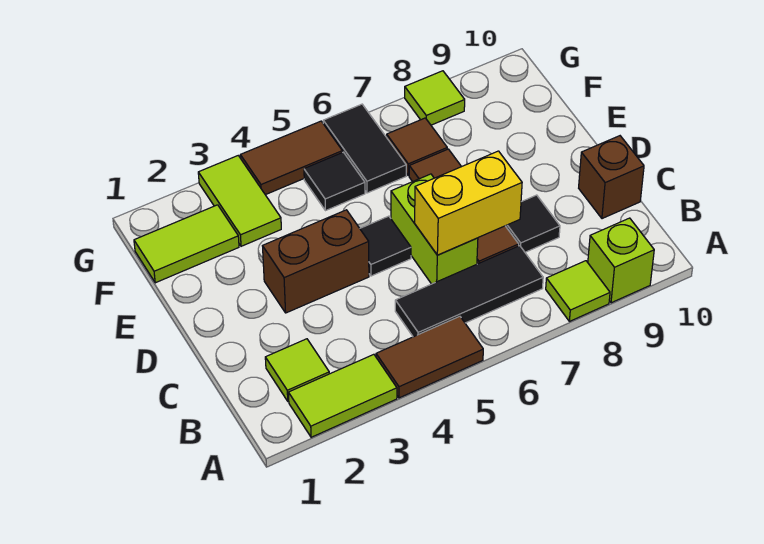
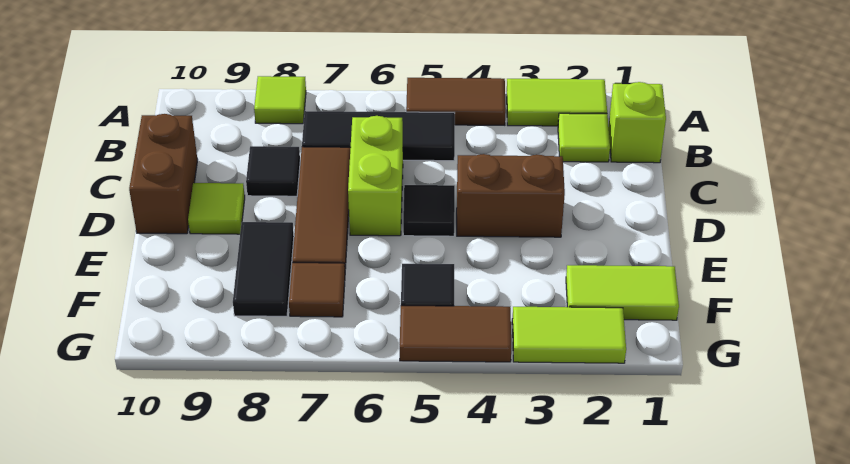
lime 1x1 brick [588,218,654,303] -> lime 1x1 brick moved to [609,82,666,163]
yellow 1x2 brick [415,151,522,255] -> none
brown 1x1 brick [579,136,644,219] -> brown 1x2 brick [129,114,198,234]
lime 1x2 tile [198,156,281,246] -> lime 1x2 tile turned to [512,307,626,363]
black 1x2 tile [323,104,406,193] -> black 1x2 tile moved to [233,222,294,316]
lime 1x1 tile [405,71,465,125] -> lime 1x1 tile moved to [188,183,245,234]

